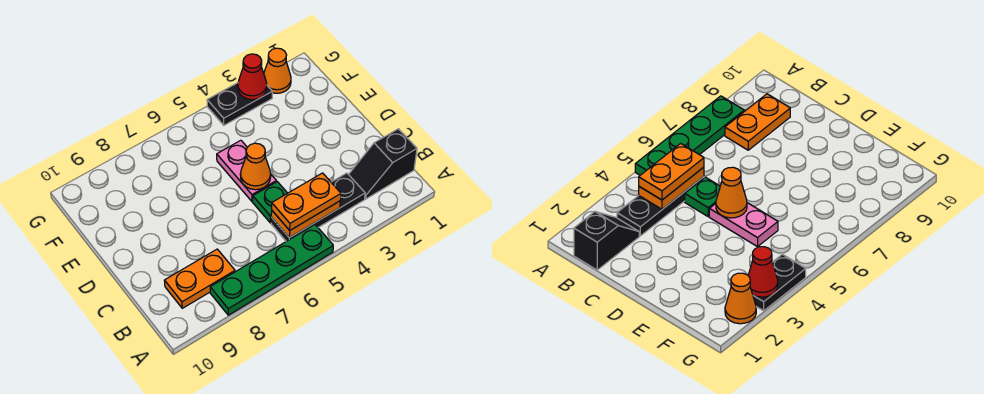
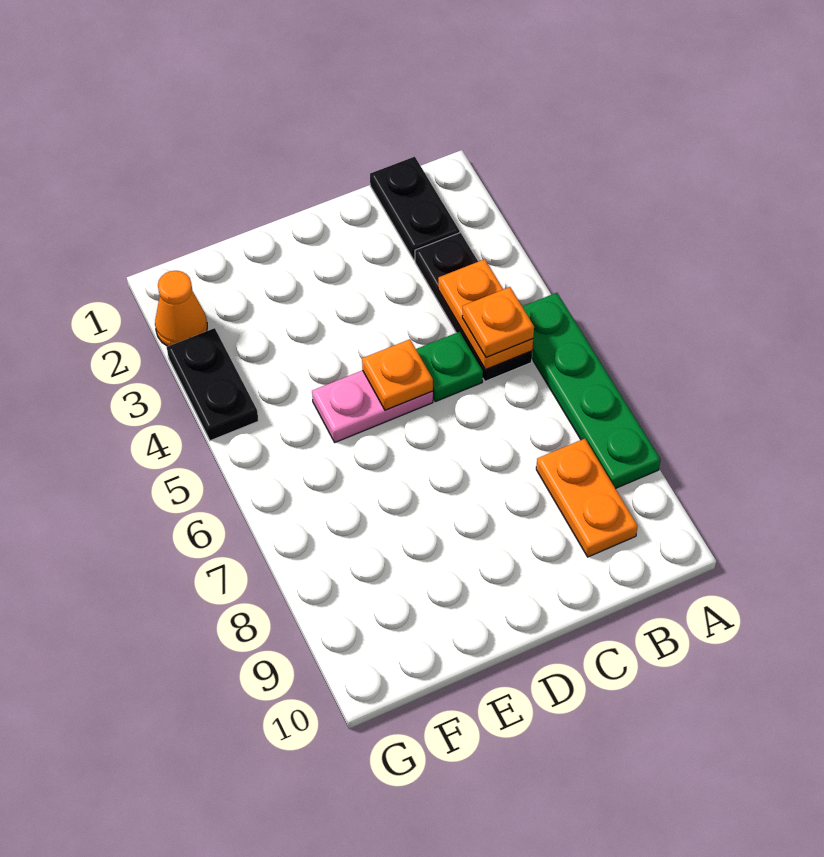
black 1x2 slope [348,129,417,199] -> black 1x2 plate [370,157,460,260]
orange 1x2 plate [272,173,341,230] -> orange 1x1 plate [462,287,534,358]
orange 1x1 cone [240,143,271,190] -> orange 1x1 plate [362,339,433,410]
red 1x1 cone [238,54,267,100] -> none

